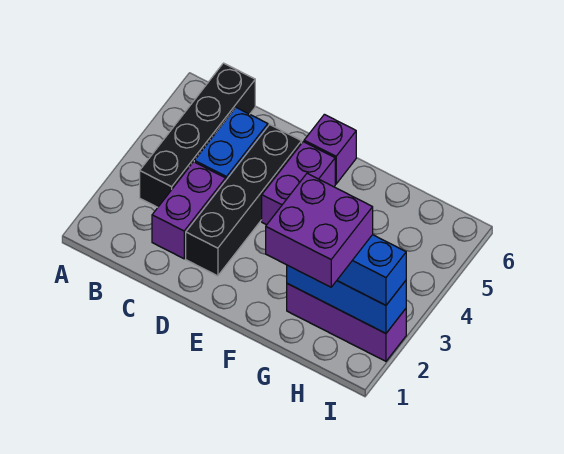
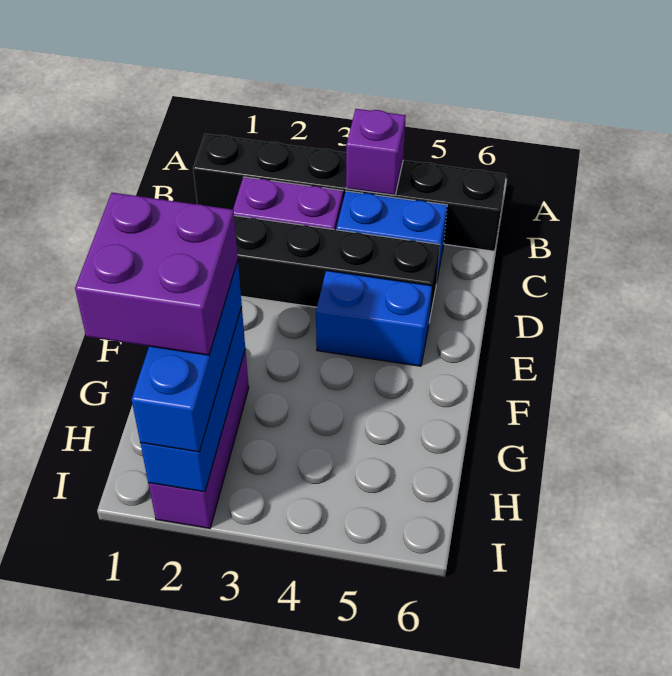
black 1x4 brick [140,63,255,207] -> black 1x6 brick [193,134,506,251]
purple 1x2 brick [262,142,335,225] -> blue 1x2 brick [316,271,432,366]
purple 1x1 brick [304,114,356,184] -> purple 1x1 brick moved to [346,109,406,195]

